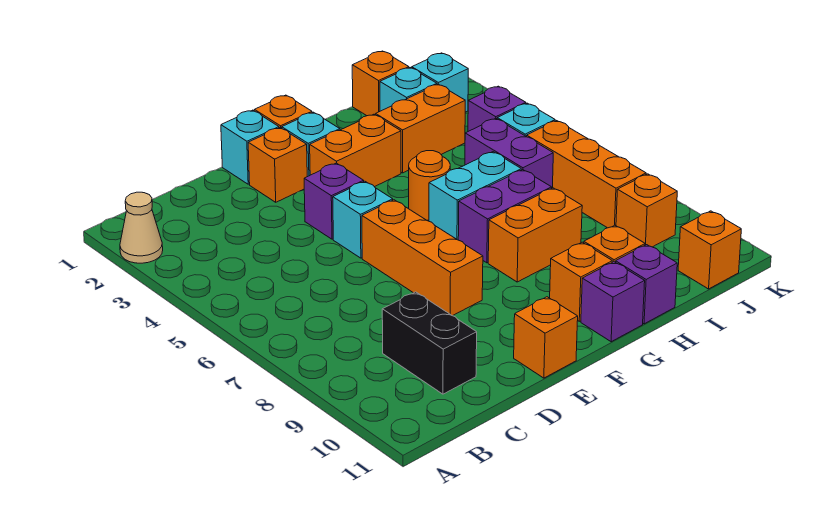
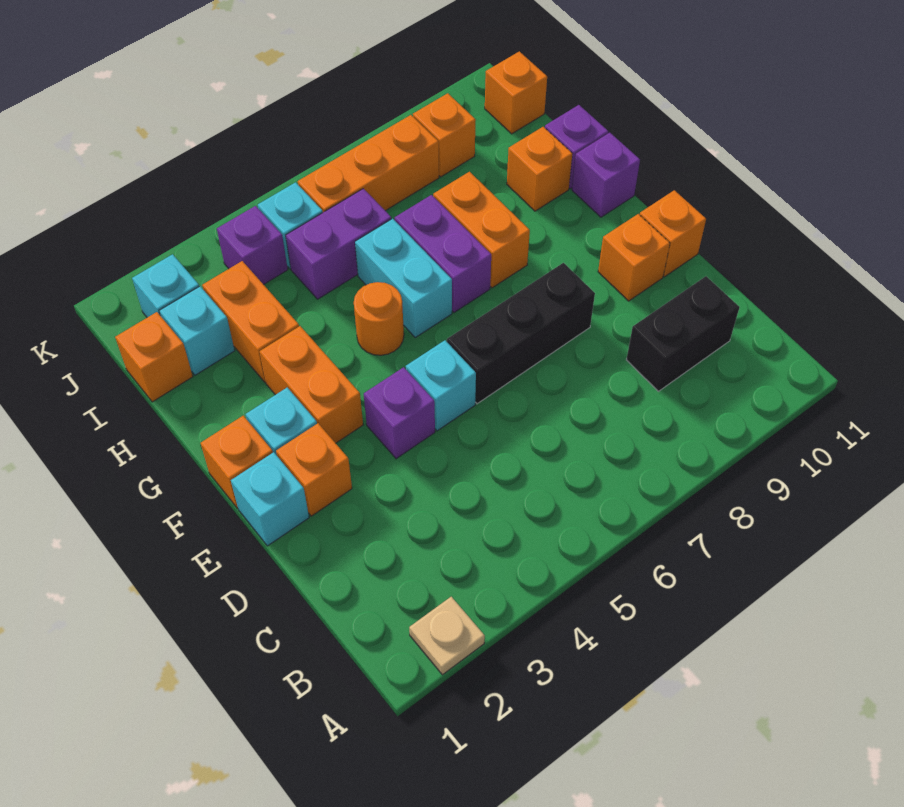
tan 1x1 cone [120,192,163,263] -> tan 1x1 plate [409,597,485,675]
orange 1x3 brick [362,200,483,316] -> black 1x3 brick [447,263,595,404]
orange 1x1 brick [550,242,612,321] -> orange 1x1 brick moved to [598,214,670,301]

